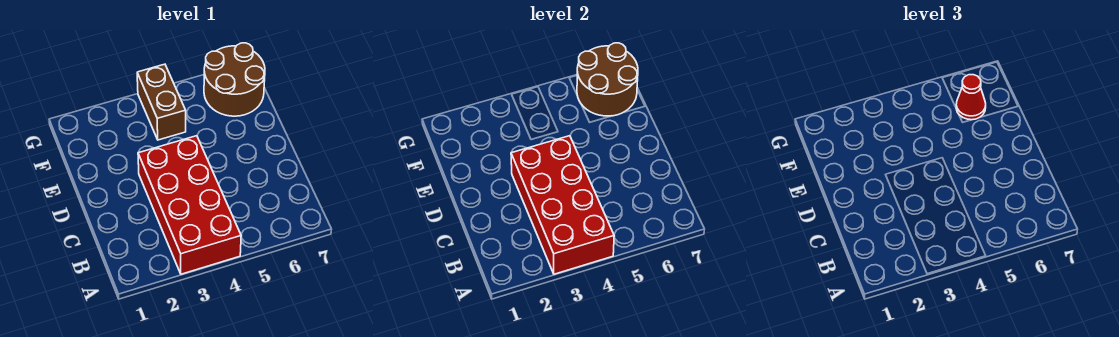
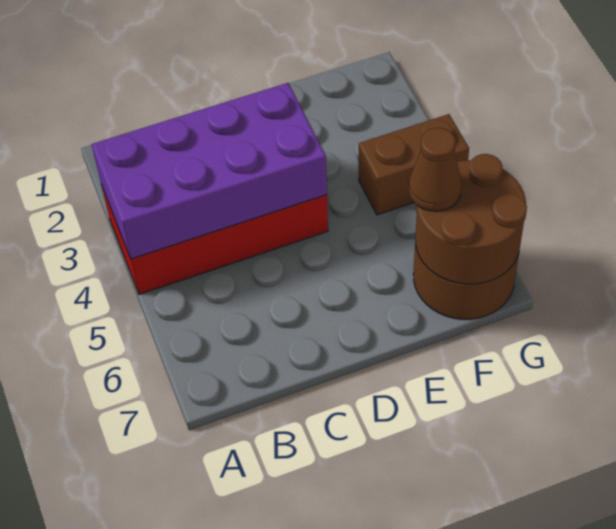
red 2x4 brick [511,136,614,274] -> purple 2x4 brick [91,83,327,259]
red 1x1 cone [956,75,986,120] -> brown 1x1 cone [409,128,462,211]

